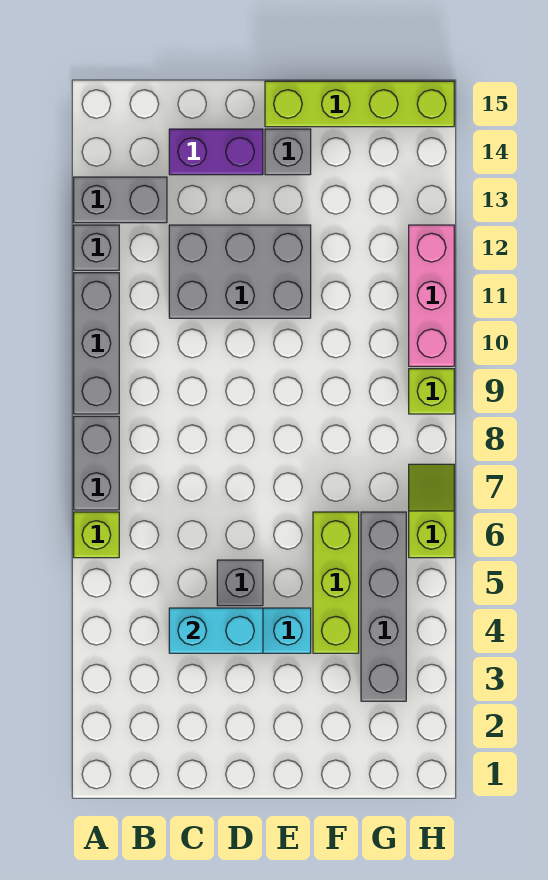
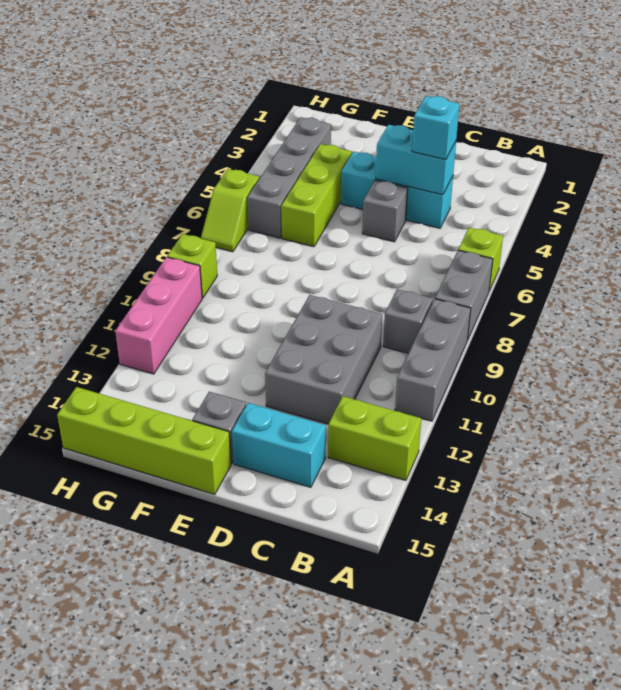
grey 1x1 brick [74,225,119,270] -> grey 1x1 brick moved to [383,289,433,353]
grey 1x2 brick [74,177,167,223] -> lime 1x2 brick [328,396,421,480]
none -> cyan 1x1 brick [412,96,460,160]
grey 2x3 brick [169,225,311,318] -> grey 2x3 brick turned to [265,295,382,424]
purple 1x2 brick [169,129,263,175] -> cyan 1x2 brick [232,403,326,487]

